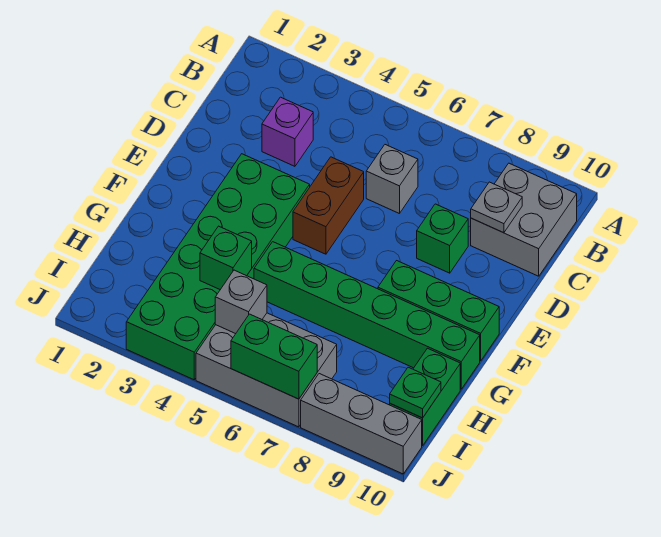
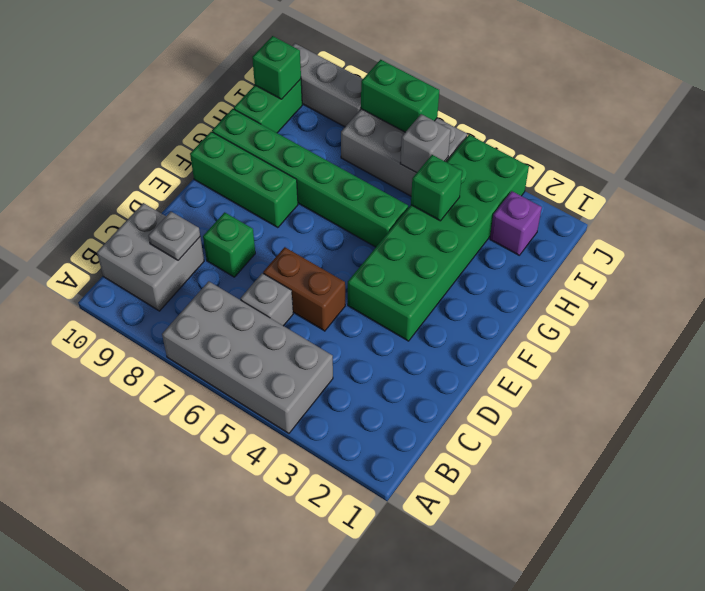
none -> grey 2x4 brick [162,281,333,433]
purple 1x1 brick [262,97,313,166] -> purple 1x1 brick moved to [490,191,542,255]
brown 1x2 brick [293,157,364,254] -> brown 1x2 brick turned to [263,247,345,331]
green 1x1 plate [390,367,441,418] -> green 1x1 brick [252,36,301,99]

